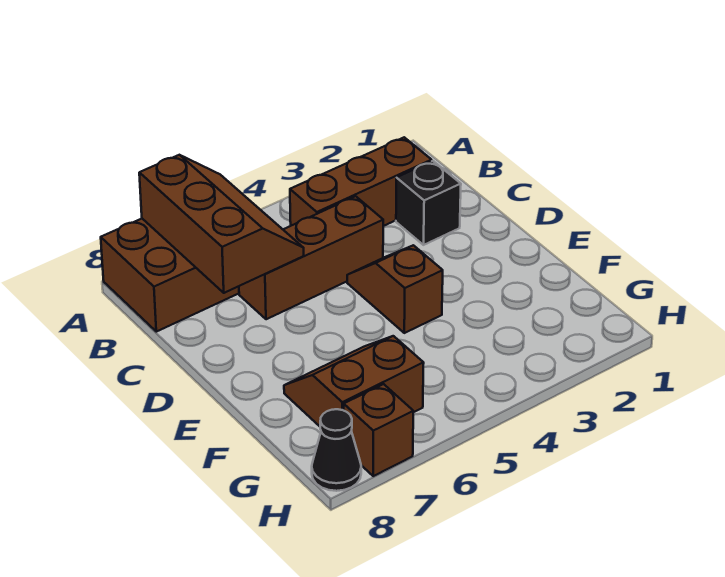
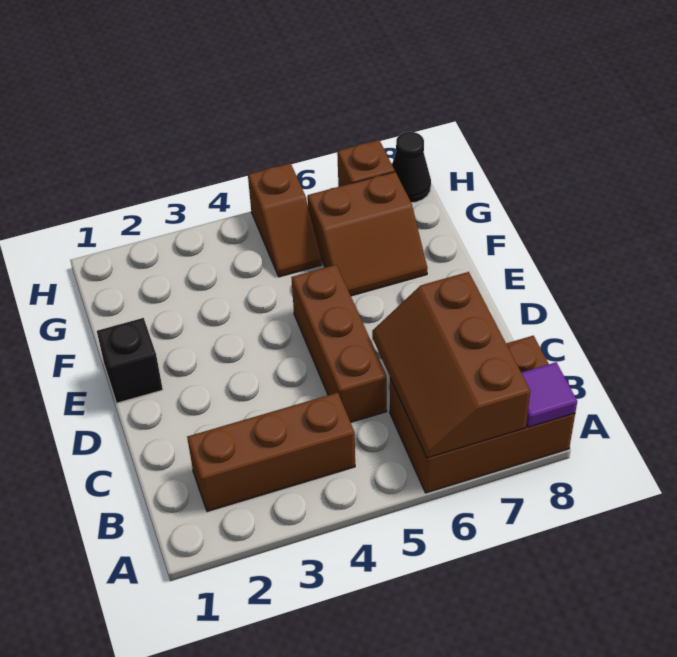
none -> purple 1x1 tile [521,362,577,427]
black 1x1 brick [396,161,461,245] -> black 1x1 brick moved to [97,318,163,403]
brown 1x3 brick [239,196,383,319] -> brown 1x3 brick turned to [291,265,387,422]
brown 1x2 slope [347,245,443,333] -> brown 1x2 slope moved to [248,163,322,277]

